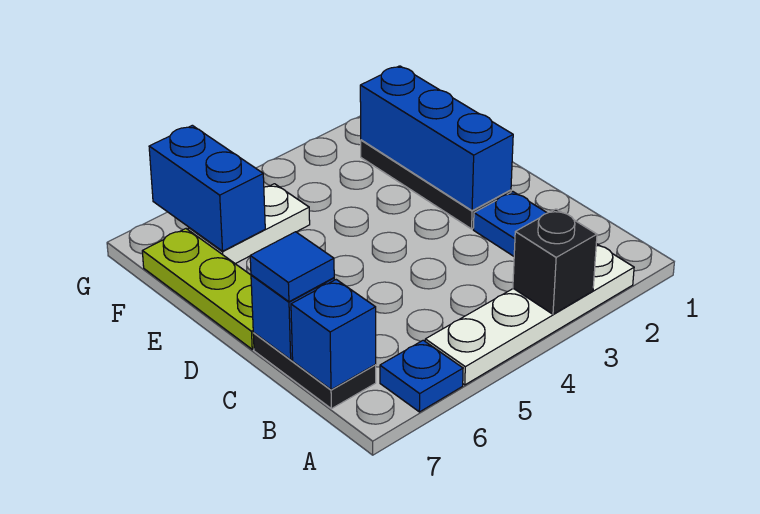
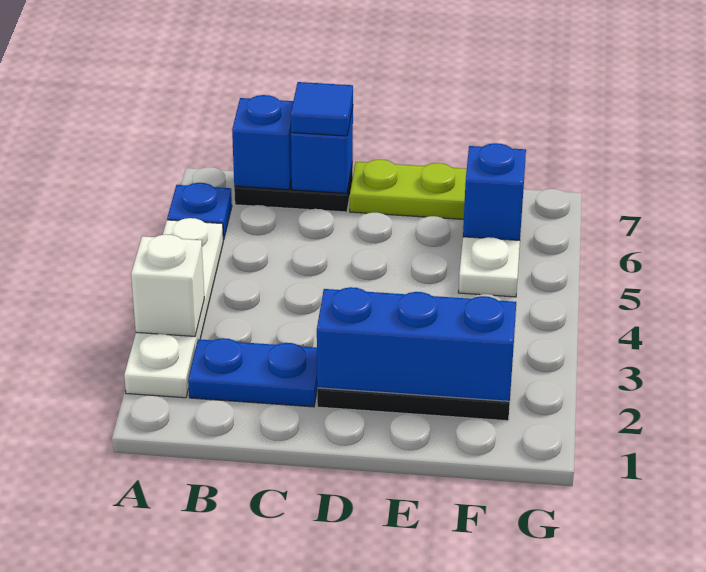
black 1x1 brick [513,209,597,314] -> white 1x1 brick [131,234,204,336]
blue 1x2 brick [149,125,265,251] -> blue 1x1 brick [463,143,526,240]

